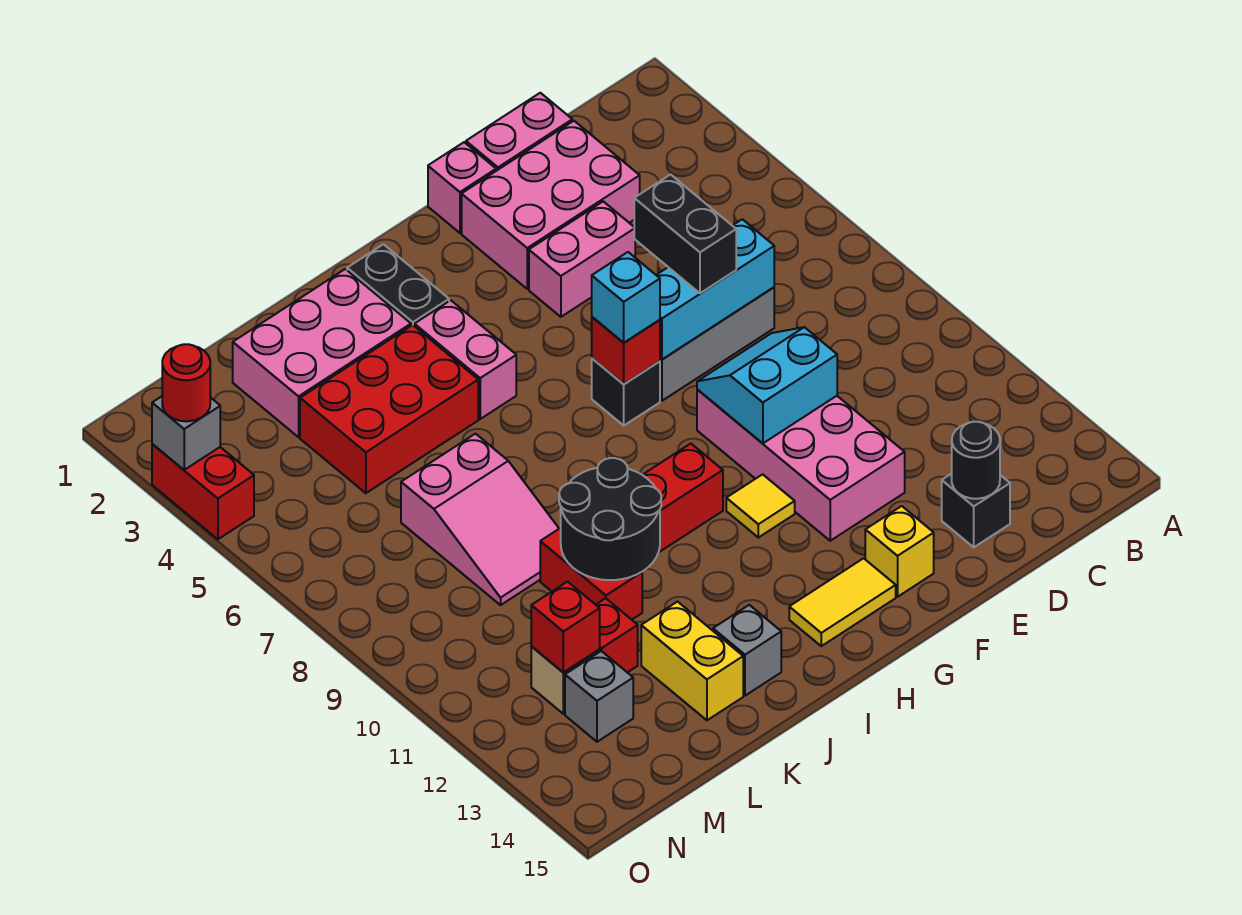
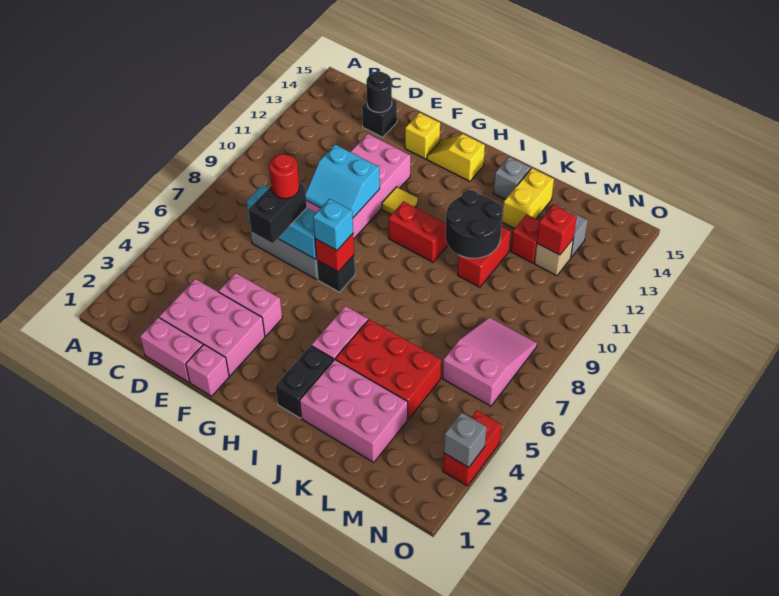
yellow 1x2 tile [789,558,896,646] -> yellow 1x2 slope [427,134,485,181]
pink 2x3 slope [401,434,559,605] -> pink 2x3 slope moved to [443,317,537,406]
red 1x1 round brick [162,344,210,421] -> red 1x1 round brick moved to [269,154,299,199]

